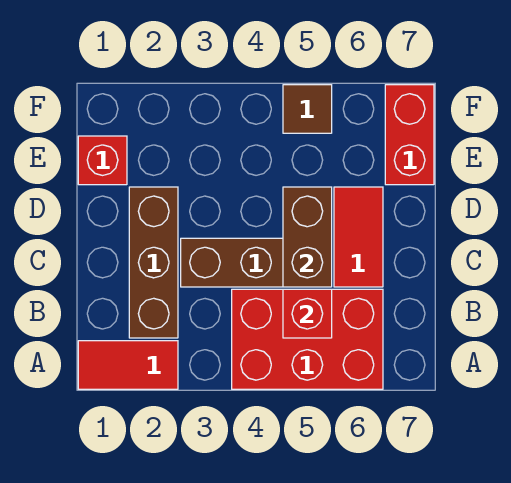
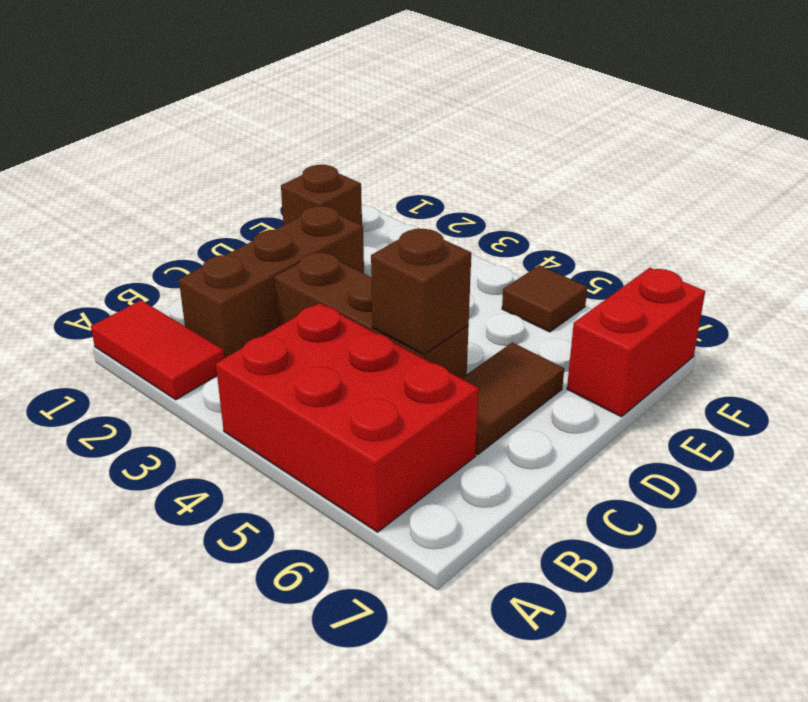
red 1x1 brick [283,289,332,338] -> none
brown 1x2 brick [283,187,332,287] -> brown 1x1 brick [371,228,471,355]
red 1x2 tile [334,187,383,287] -> brown 1x2 tile [461,342,564,455]
red 1x1 brick [78,136,127,185] -> brown 1x1 brick [281,165,362,225]

